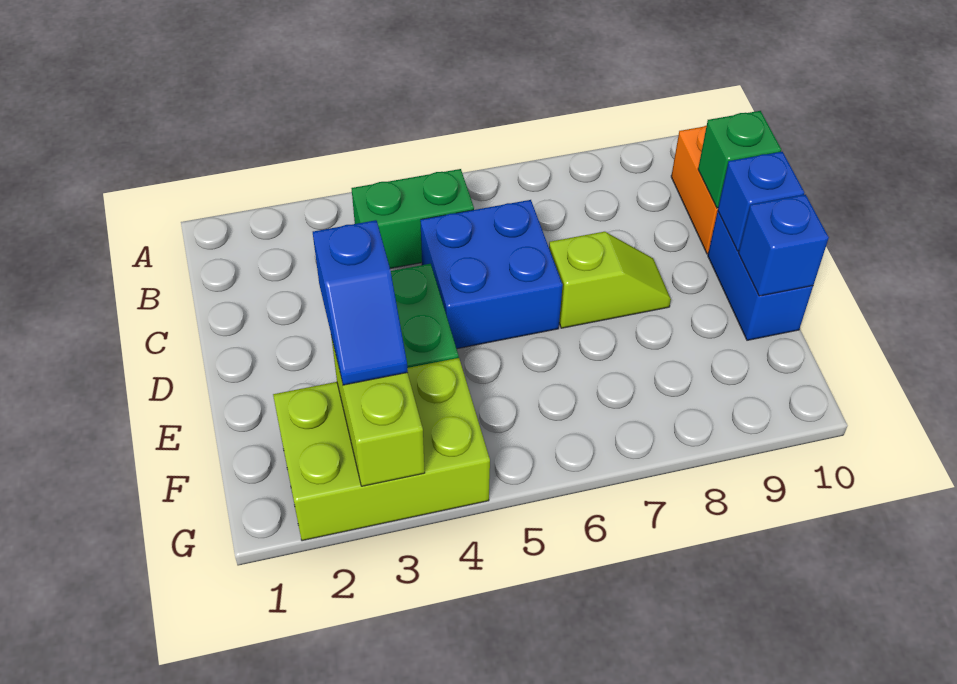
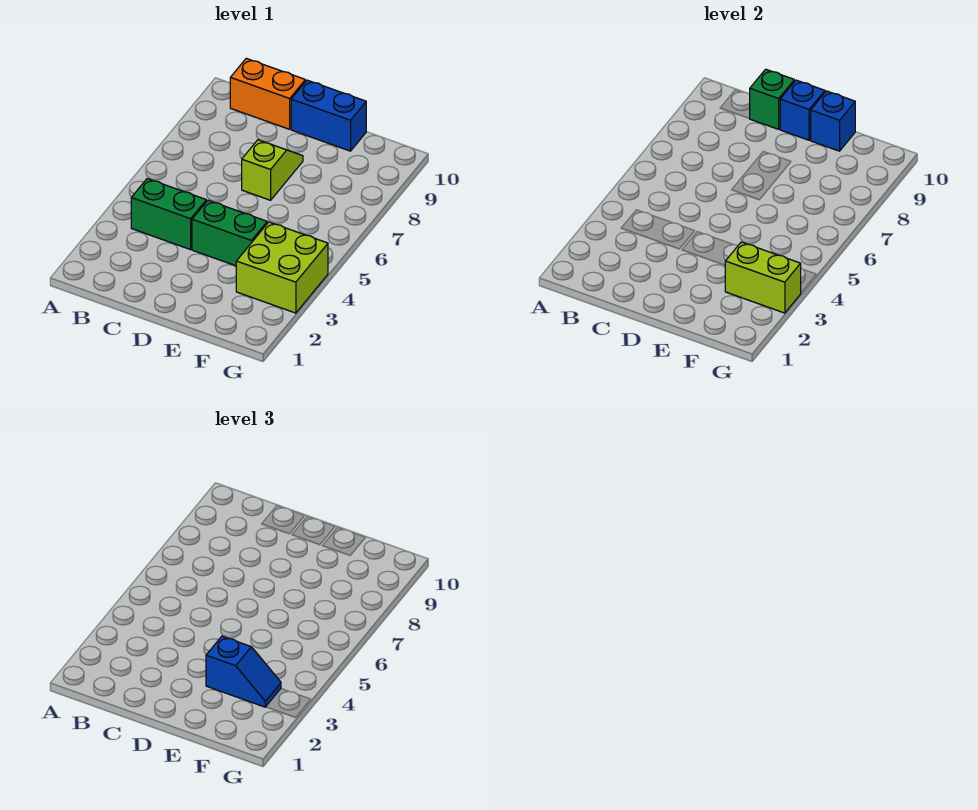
green 1x2 brick [352,169,474,268] -> green 1x2 brick turned to [131,179,206,250]
blue 2x2 brick [420,200,563,349] -> none
lime 2x3 brick [273,358,490,541] -> lime 2x2 brick [236,222,328,313]

